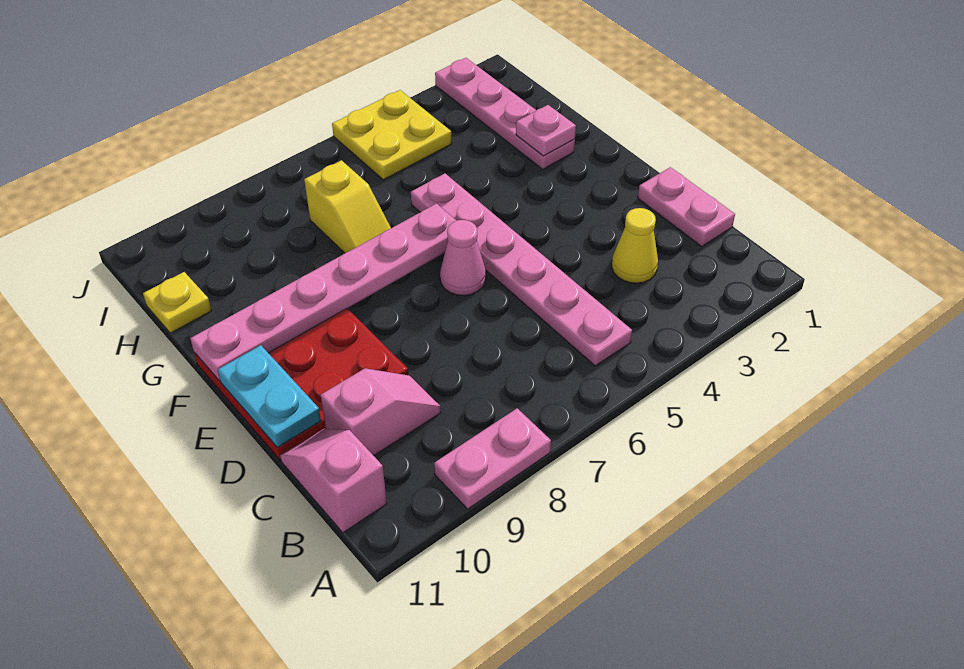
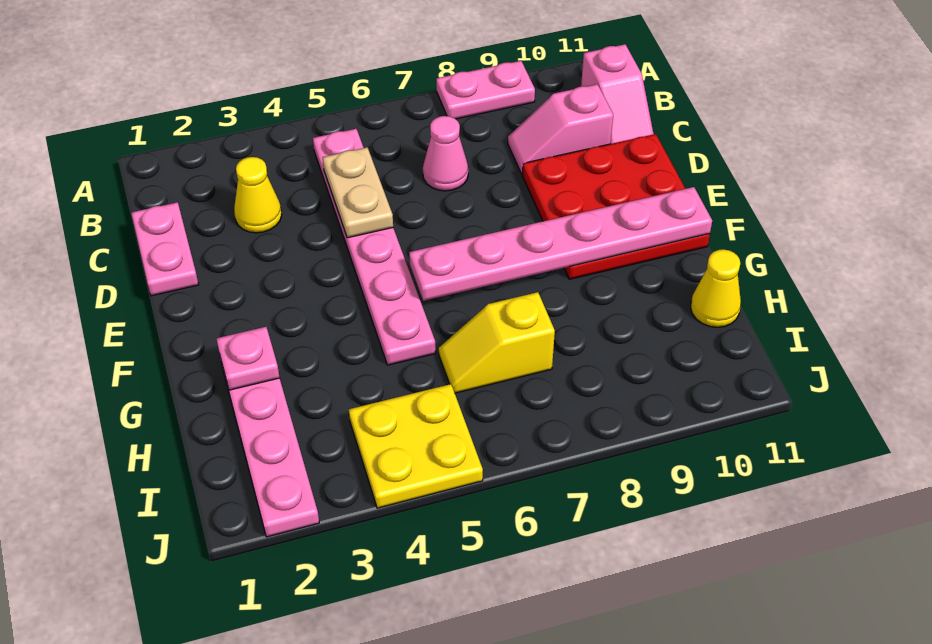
none -> tan 1x2 plate [323,148,393,238]
cyan 1x2 plate [218,345,321,447] -> none
pink 1x1 cone [440,220,486,296] -> pink 1x1 cone moved to [423,116,468,191]
yellow 1x2 slope [304,160,391,253] -> yellow 1x2 slope turned to [439,292,555,393]
yellow 1x1 plate [143,272,211,333] -> yellow 1x1 cone [691,249,741,327]

